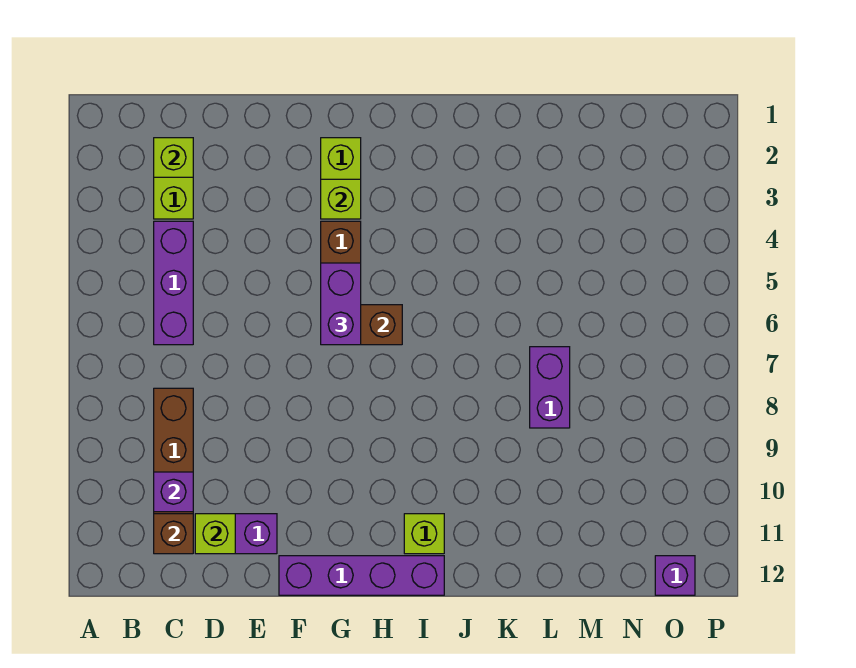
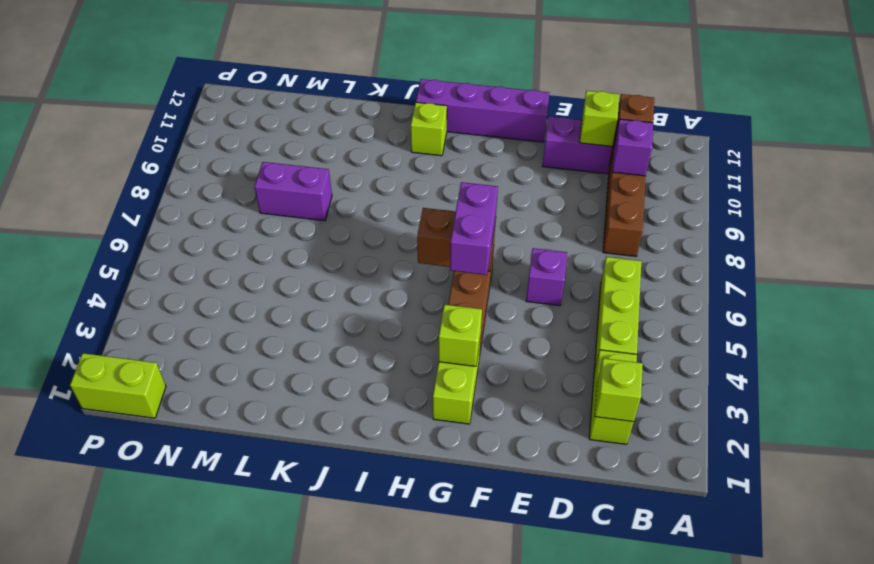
purple 1x3 brick [154,221,193,345] -> lime 1x3 brick [594,257,641,372]
purple 1x2 brick [530,347,570,428] -> purple 1x2 brick turned to [255,162,332,221]
none -> lime 1x2 brick [70,353,166,418]
purple 1x1 brick [655,556,695,595] -> purple 1x1 brick moved to [526,248,567,306]

